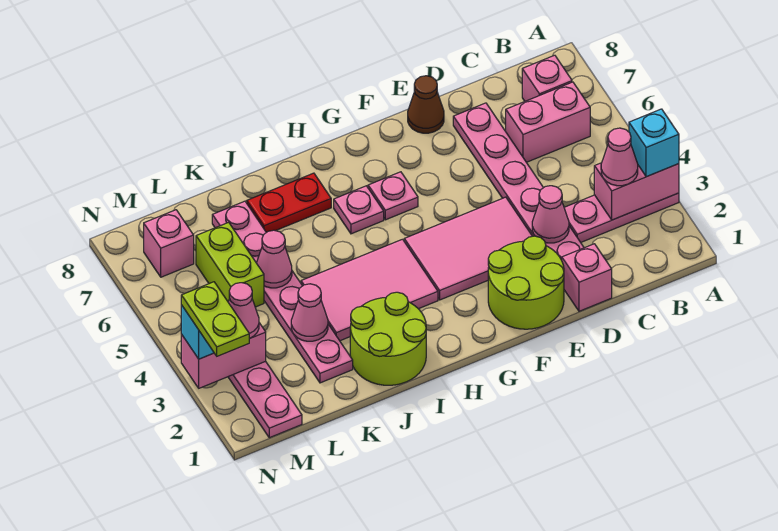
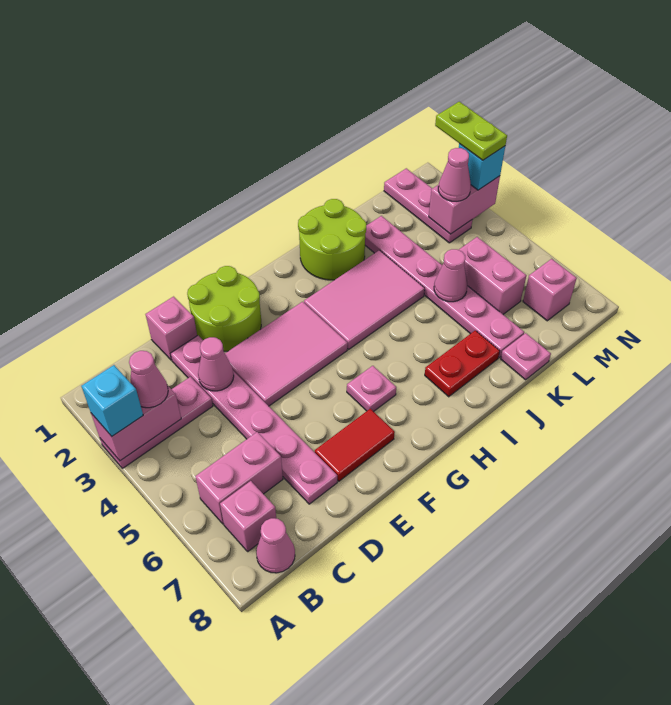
none -> red 1x2 tile [315,409,395,481]
brown 1x1 cone [408,76,444,133] -> none
pink 1x1 plate [334,186,384,234] -> pink 1x1 plate moved to [501,333,551,380]
pink 1x1 cone [291,284,328,341] -> pink 1x1 cone moved to [256,518,295,573]
lime 1x2 brick [196,222,264,307] -> pink 1x2 brick [459,237,526,314]

